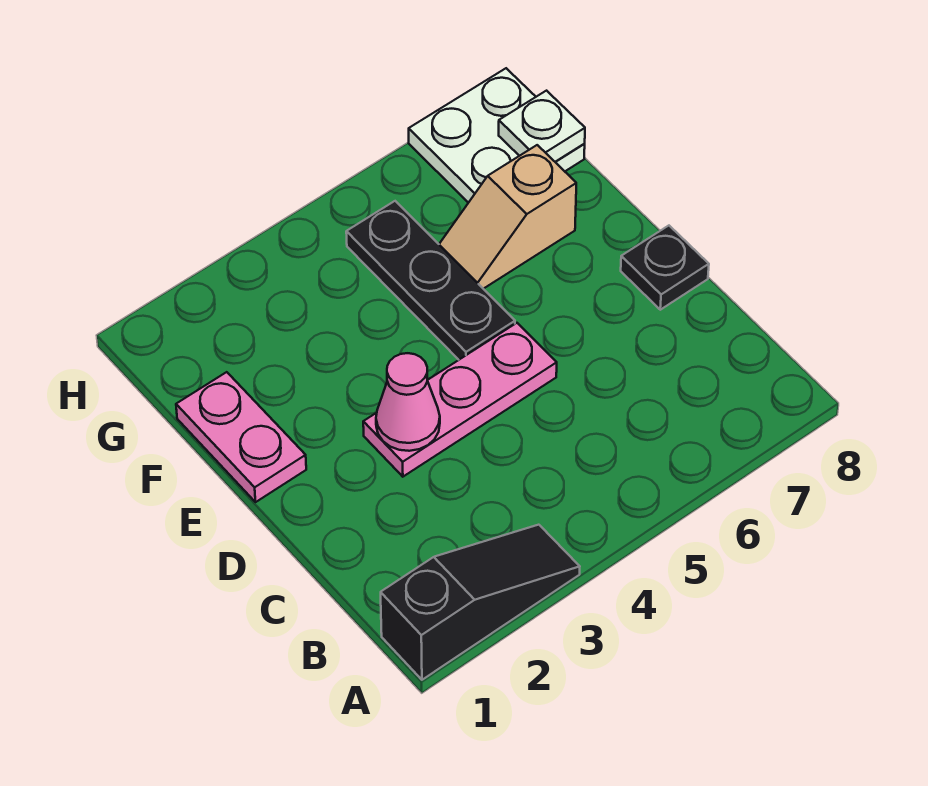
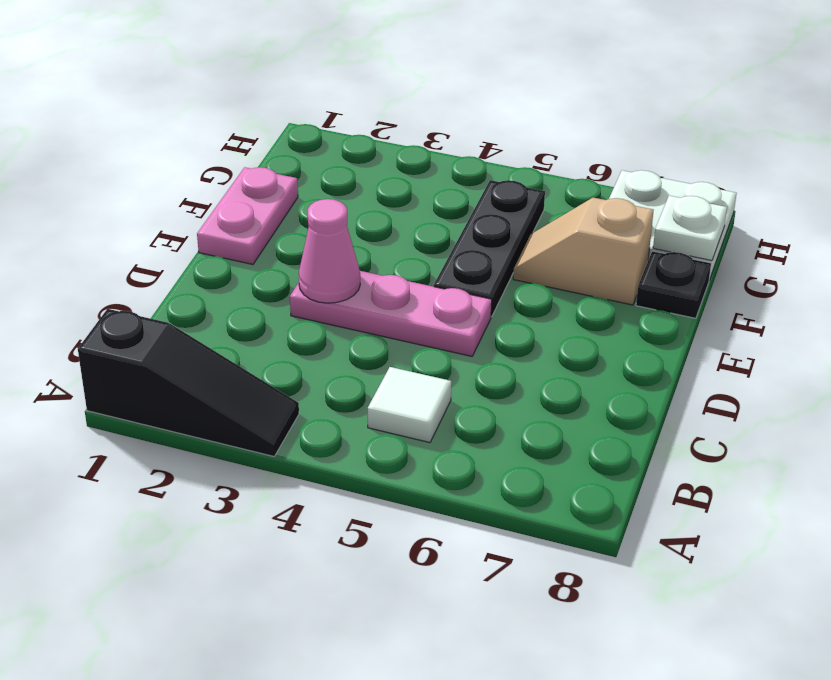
none -> white 1x1 tile [368,367,451,443]
black 1x1 plate [621,226,709,310] -> black 1x1 plate moved to [636,251,711,318]

